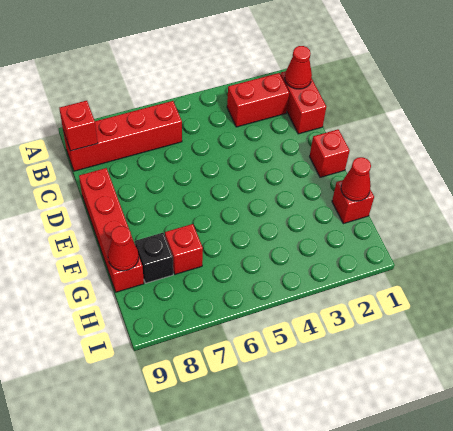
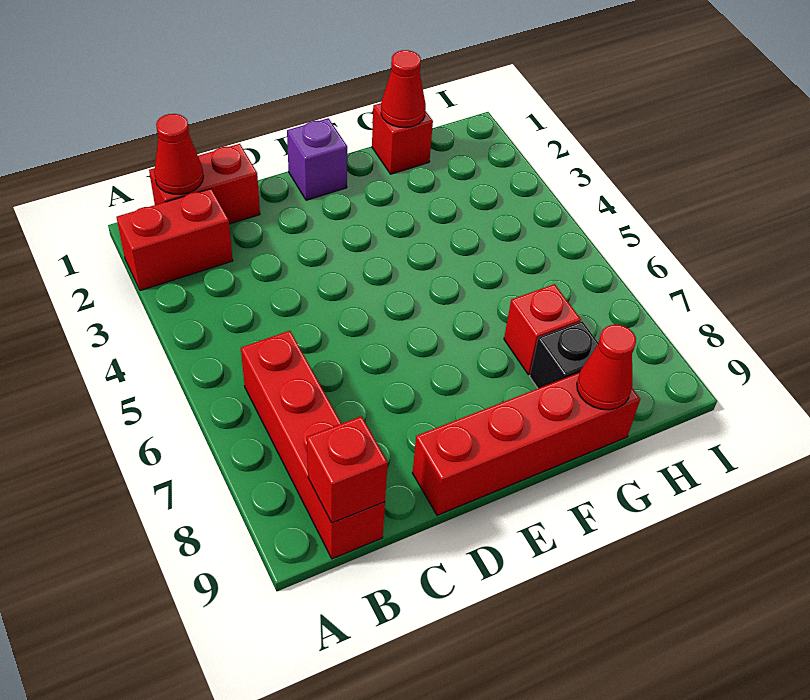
red 1x2 brick [227,73,289,127] -> red 1x2 brick turned to [117,189,233,291]
red 1x1 brick [310,129,350,177] -> purple 1x1 brick [287,118,347,200]

